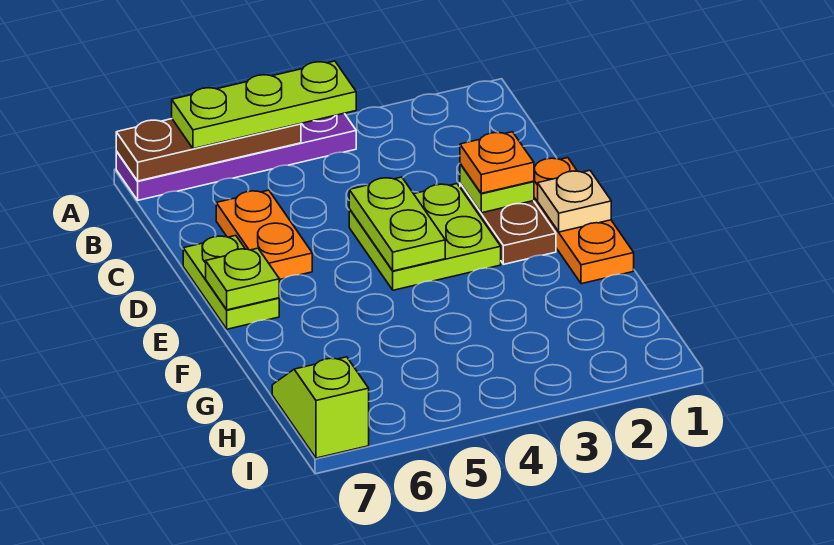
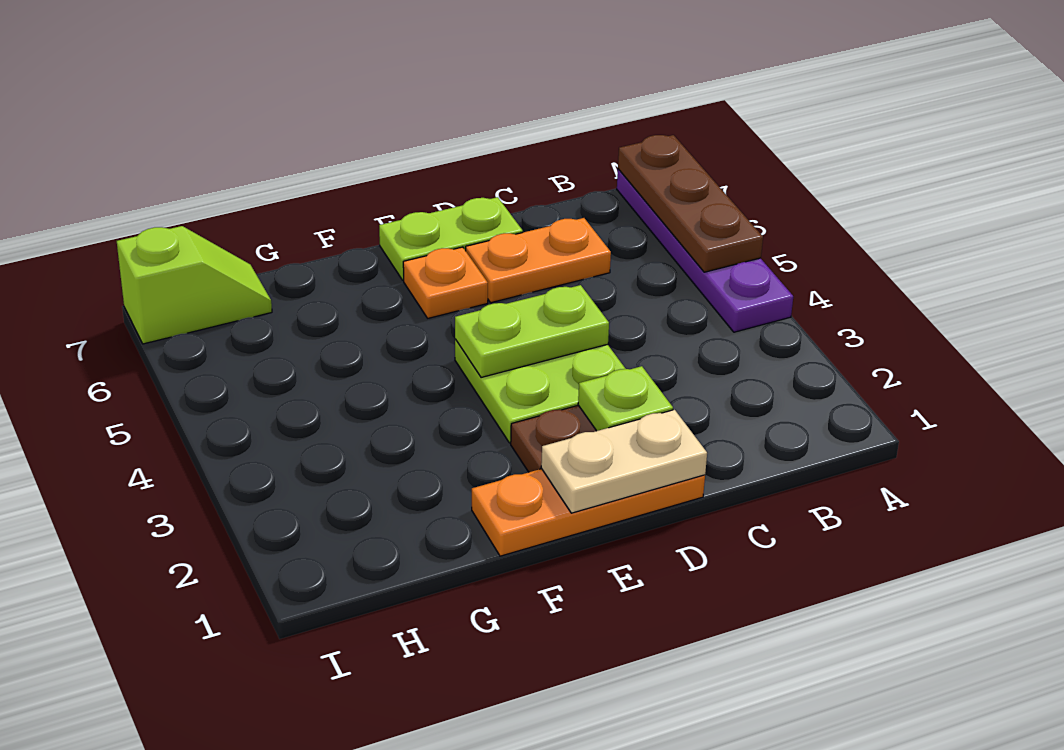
lime 1x3 plate [172,61,356,149] -> none
orange 1x1 plate [460,132,534,193] -> orange 1x1 plate moved to [403,247,488,318]
tan 1x1 plate [538,171,611,232] -> tan 1x2 plate [541,410,707,513]
lime 1x1 plate [206,248,279,310] -> none

